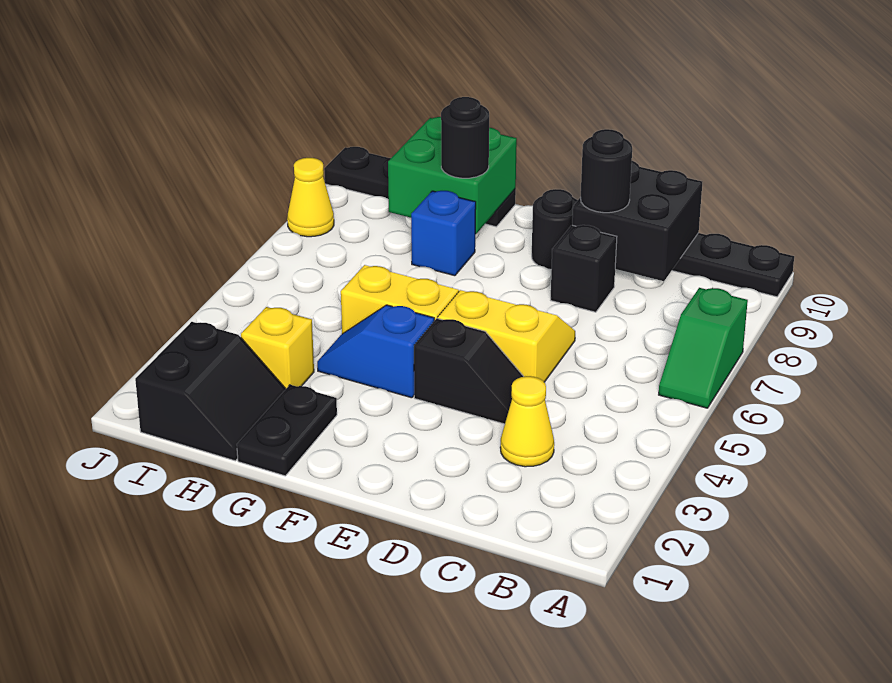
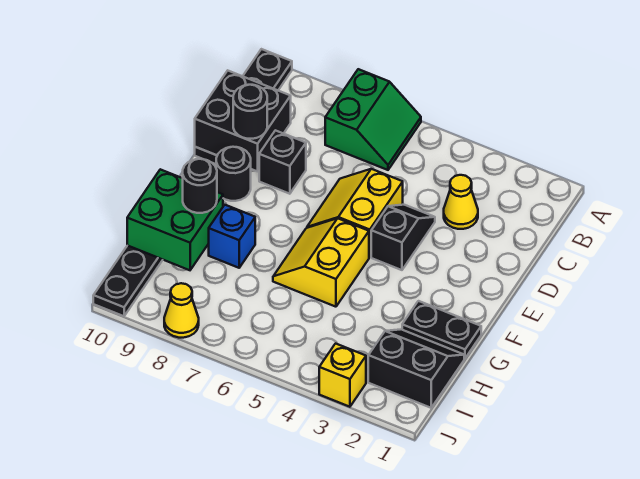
green 1x2 slope [659,288,748,408] -> green 2x2 slope [325,69,421,170]
blue 1x2 slope [317,305,434,398] -> none
yellow 1x1 brick [241,307,314,388] -> yellow 1x1 brick moved to [319,344,366,407]

